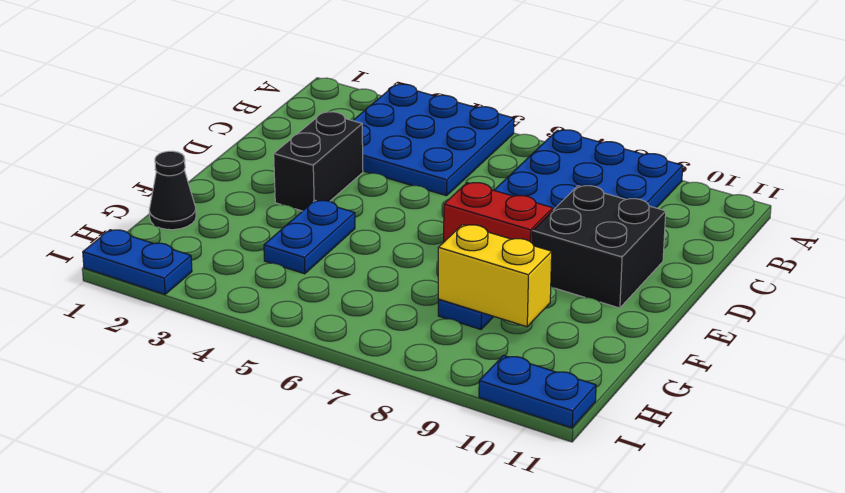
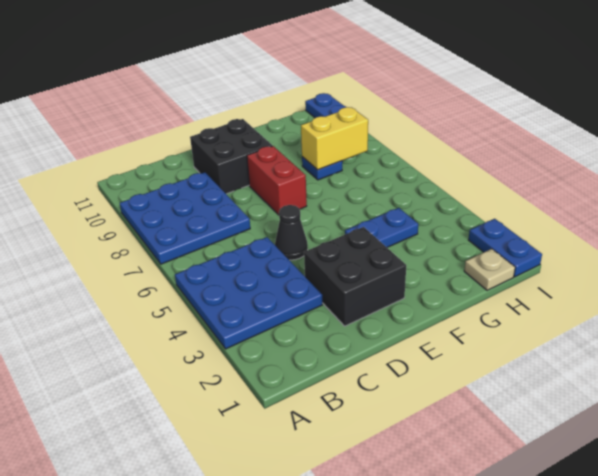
black 1x2 brick [274,112,363,211] -> black 2x2 brick [304,227,406,326]
black 1x1 cone [149,151,196,230] -> black 1x1 cone moved to [275,205,308,260]
yellow 1x2 brick [438,225,552,327] -> yellow 1x2 brick turned to [301,107,368,170]
none -> tan 1x1 plate [464,249,515,290]

